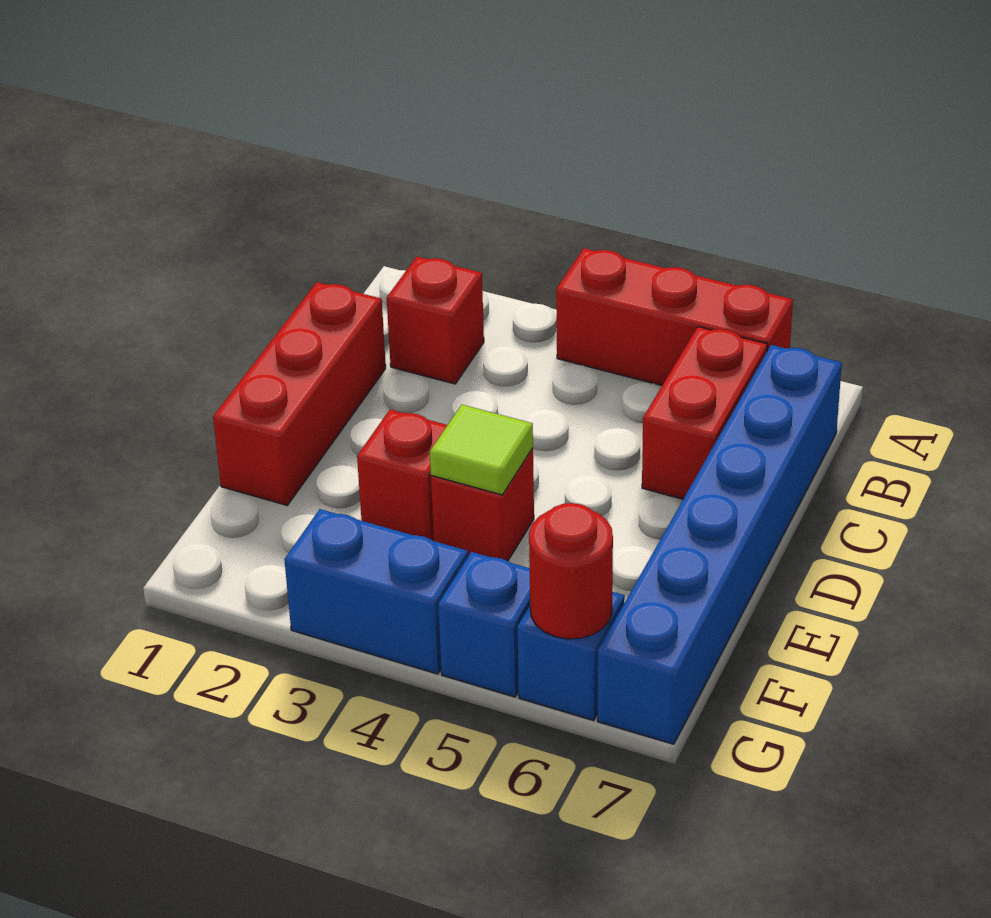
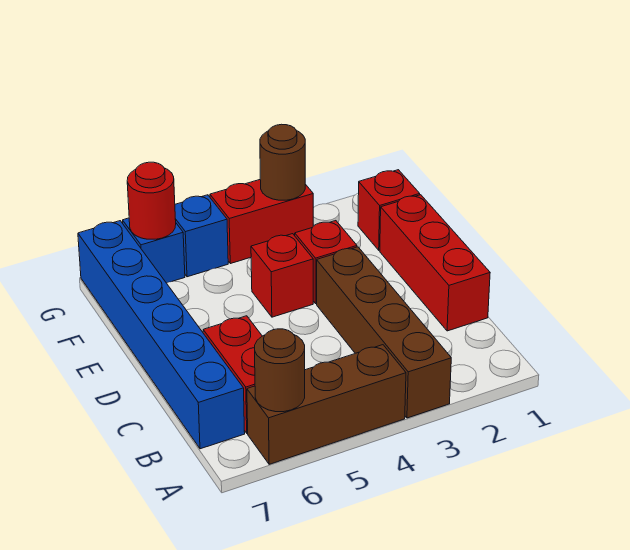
none -> brown 1x4 brick [317,247,451,418]
red 1x3 brick [556,248,793,386] -> brown 1x3 brick [247,345,406,464]
none -> brown 1x1 round brick [255,329,305,412]
red 1x1 brick [387,257,484,384] -> red 1x1 brick moved to [358,170,420,250]
lime 1x1 tile [430,405,533,495] -> none
blue 1x2 brick [284,509,468,674] -> red 1x2 brick [210,180,313,264]
none -> brown 1x1 round brick [260,124,305,200]

